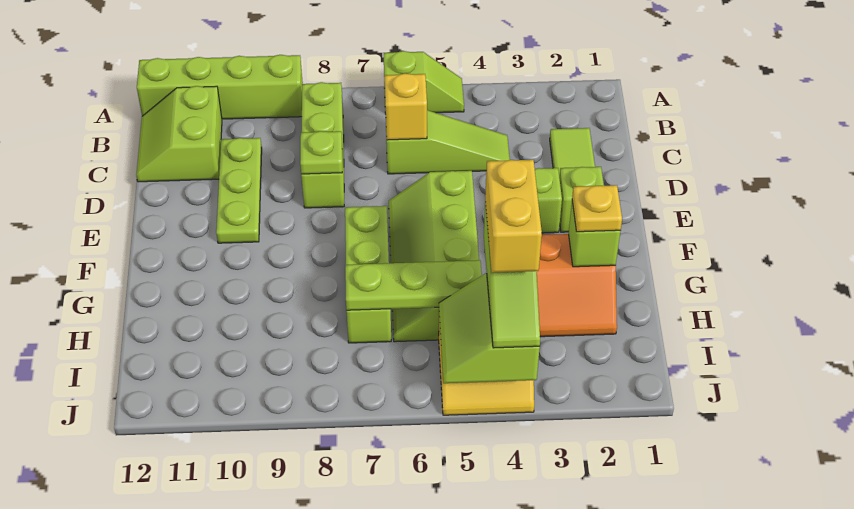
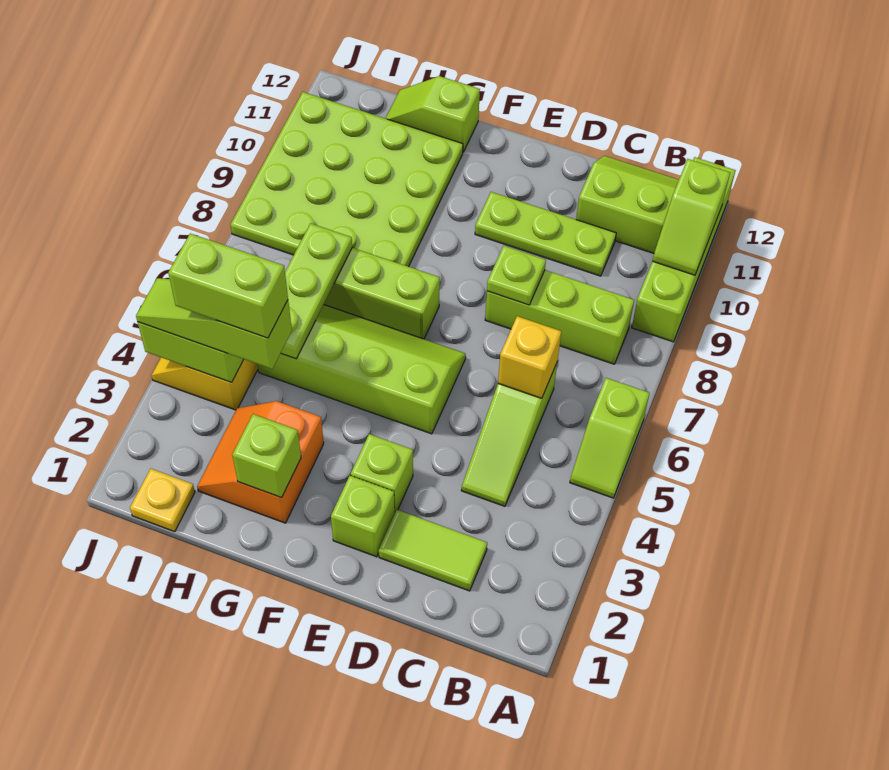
none -> lime 1x2 slope [652,159,730,275]
yellow 1x1 plate [572,185,622,232] -> yellow 1x1 plate moved to [130,469,195,532]
none -> lime 4x4 plate [230,92,463,267]
none -> lime 1x2 slope [385,76,480,152]
yellow 1x2 brick [485,160,542,273] -> lime 1x2 brick [168,233,288,338]

